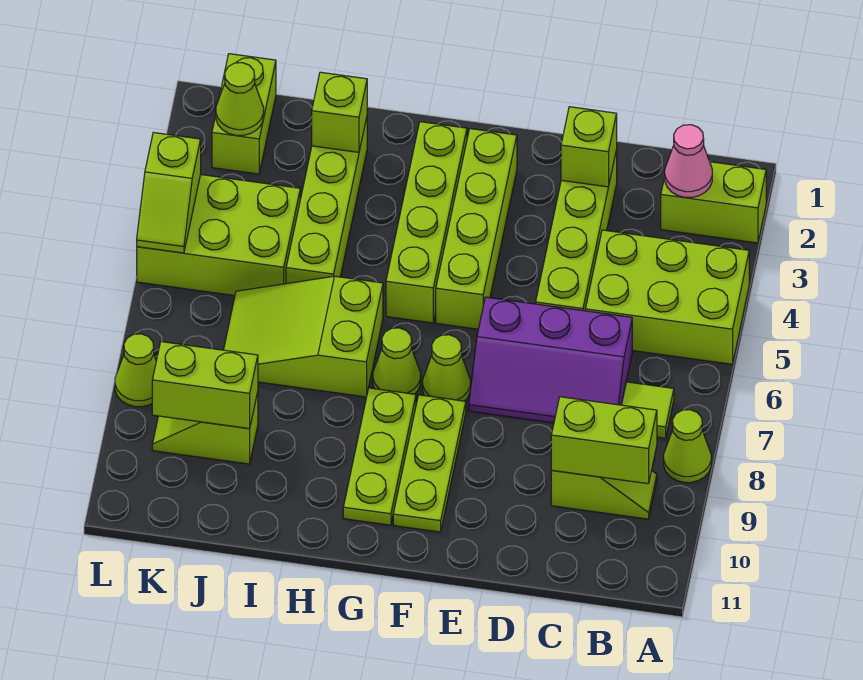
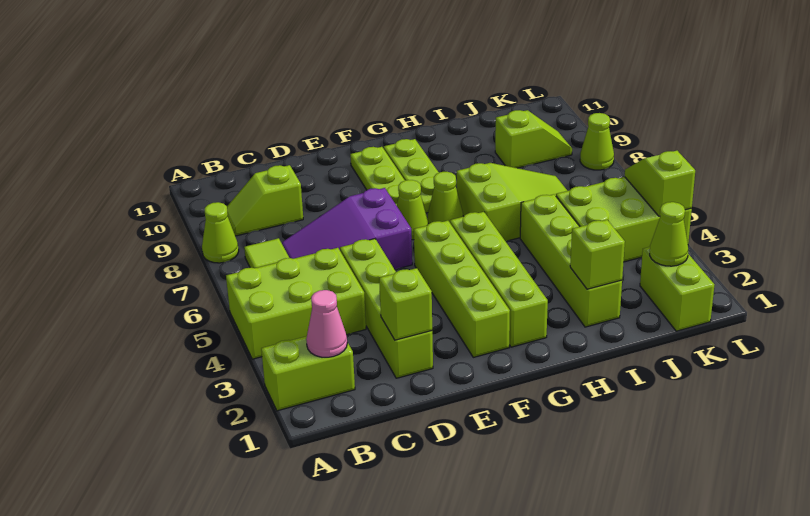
lime 1x2 brick [551,397,657,484] -> none
purple 2x3 slope [469,297,632,423] -> purple 2x3 slope turned to [282,188,412,269]
lime 1x2 brick [152,342,258,429] -> none

